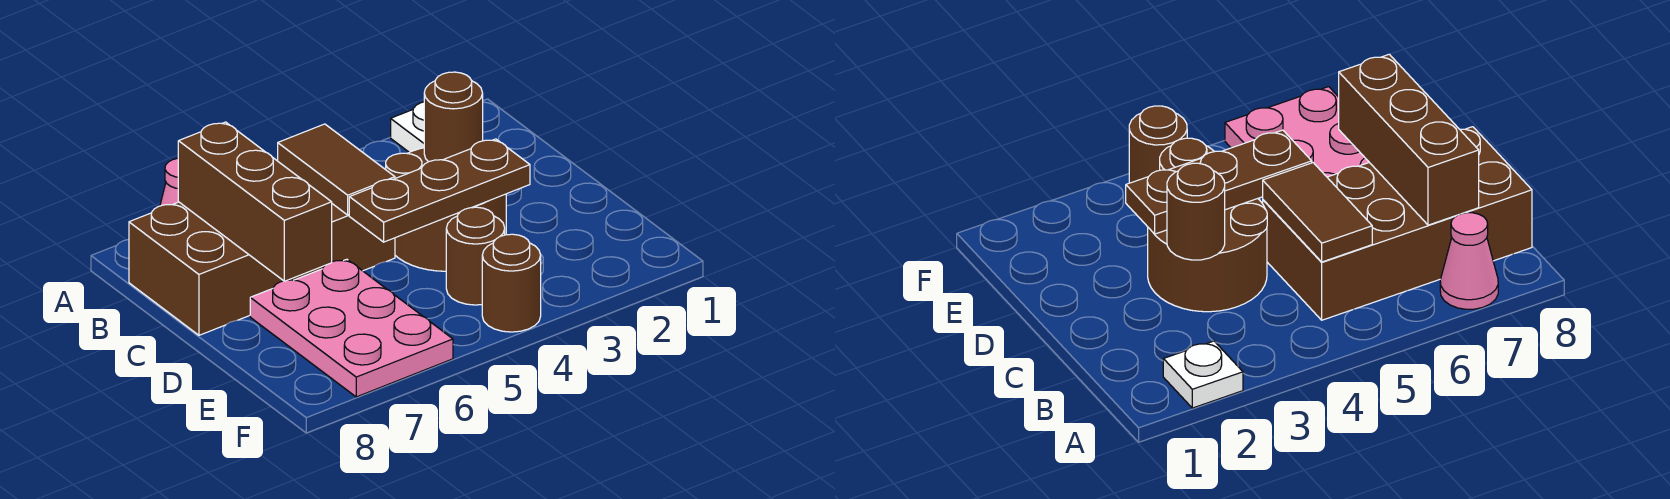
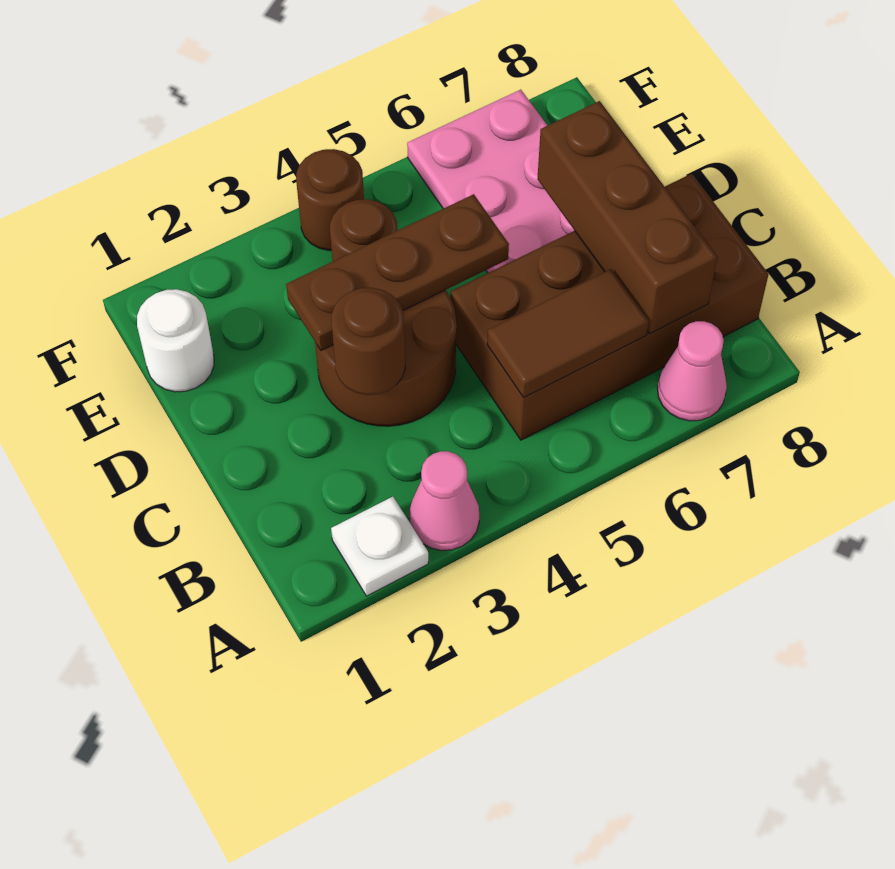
none -> pink 1x1 cone [409,451,479,550]
brown 1x2 tile [278,124,395,215] -> brown 1x2 tile turned to [487,269,649,398]
none -> white 1x1 round brick [137,289,214,392]

